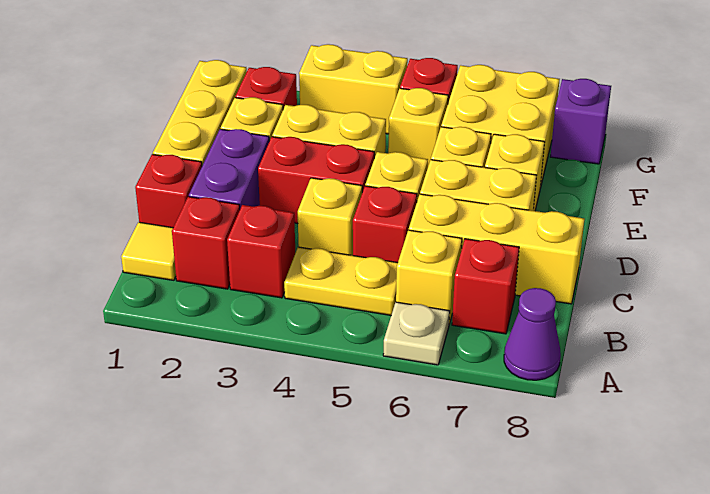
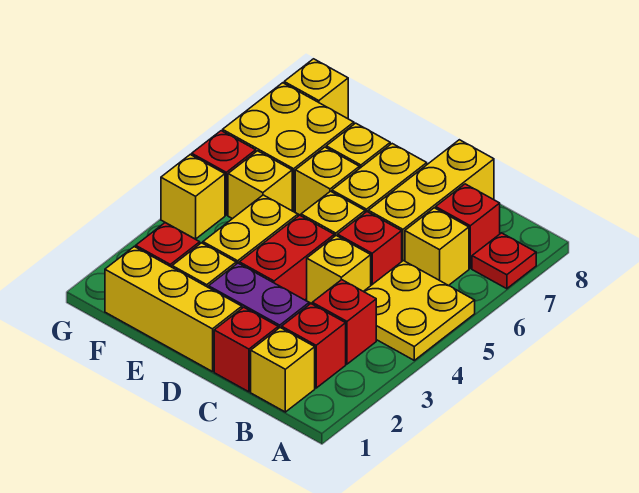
tan 1x1 plate [383,302,450,365] -> none
none -> red 1x1 plate [472,233,536,289]
purple 1x1 cone [504,288,561,380] -> none
yellow 1x1 tile [121,222,176,280] -> yellow 1x1 brick [251,328,315,412]
yellow 1x2 plate [284,247,398,315] -> yellow 2x2 plate [364,261,475,360]
yellow 1x2 brick [299,44,408,134] -> yellow 1x1 brick [161,155,225,239]
purple 1x1 brick [550,79,611,164] -> yellow 1x1 brick [284,59,348,119]

